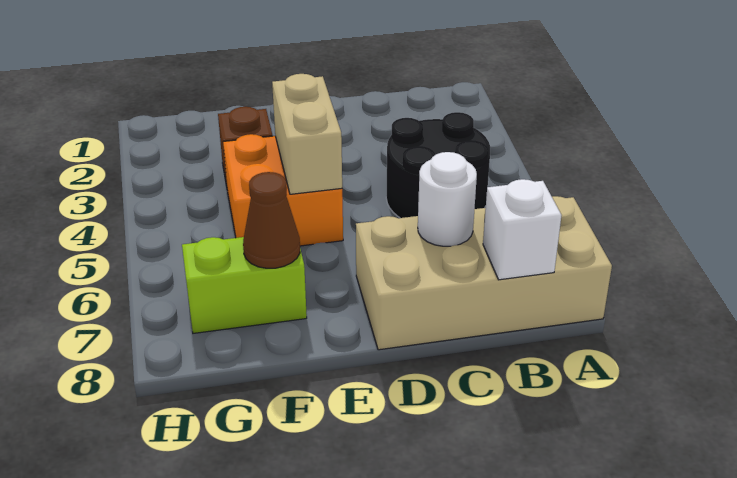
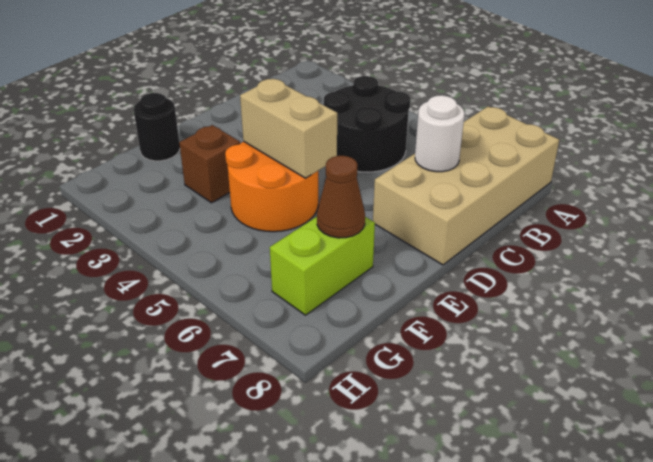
white 1x1 brick [483,179,562,280] -> none
orange 2x2 brick [223,134,343,246] -> orange 2x2 round brick [225,141,318,232]
none -> black 1x1 round brick [133,93,180,161]

